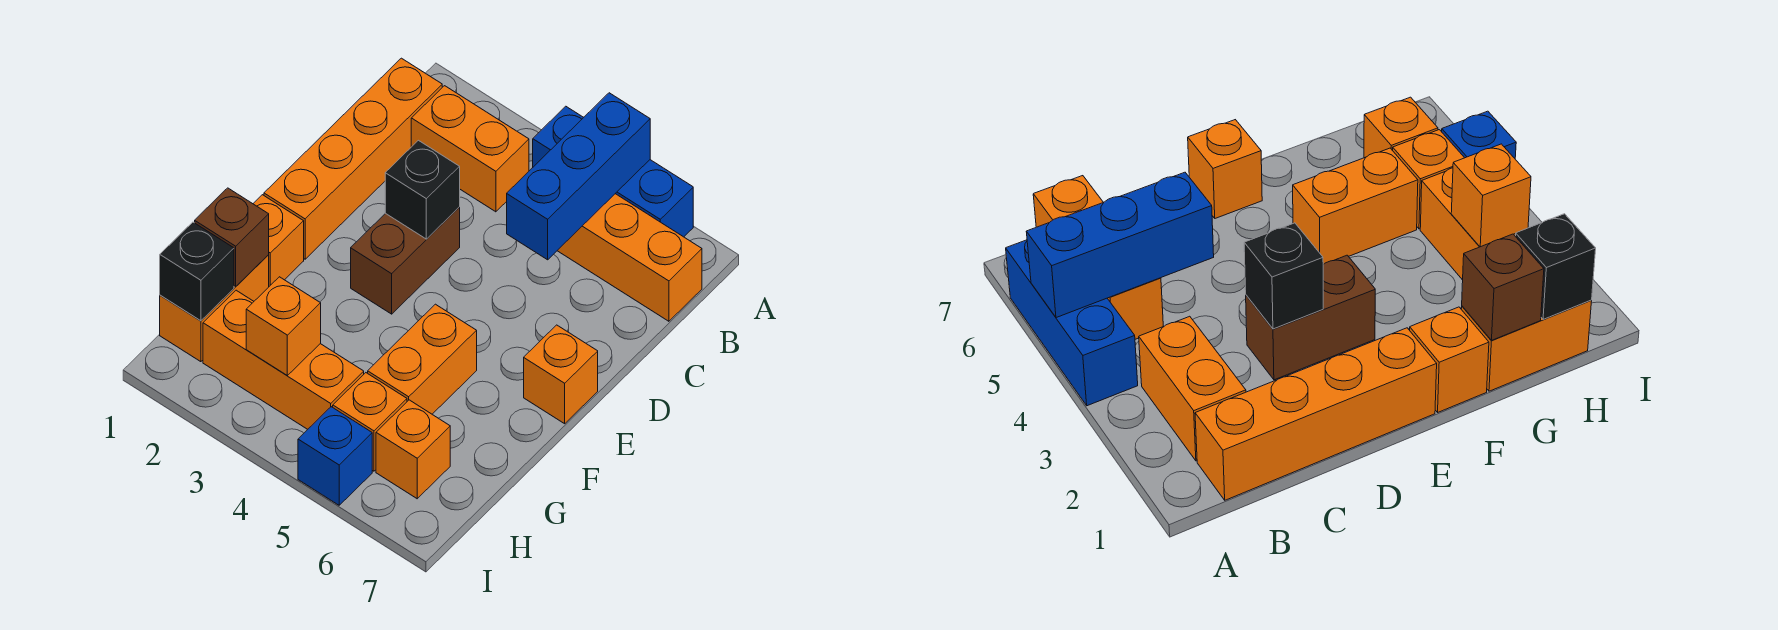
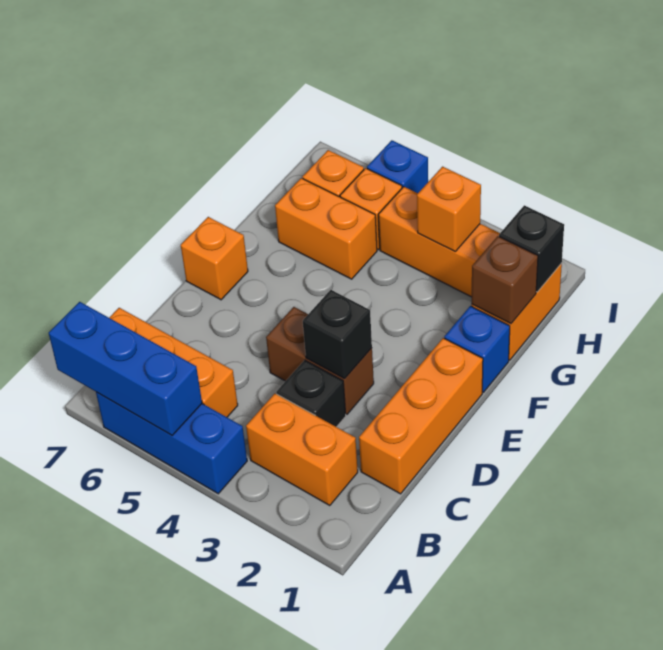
blue 1x3 brick [507,93,650,260] -> blue 1x3 brick turned to [49,302,202,435]
orange 1x4 brick [264,58,442,259] -> orange 1x3 brick [359,338,483,494]
none -> black 1x1 brick [276,360,346,427]
brown 1x2 brick [351,208,460,314] -> brown 1x2 brick turned to [266,307,374,414]
orange 1x1 brick [253,195,304,286] -> blue 1x1 brick [444,306,510,392]
orange 1x2 brick [368,304,477,414] -> orange 1x2 brick turned to [275,178,377,279]

